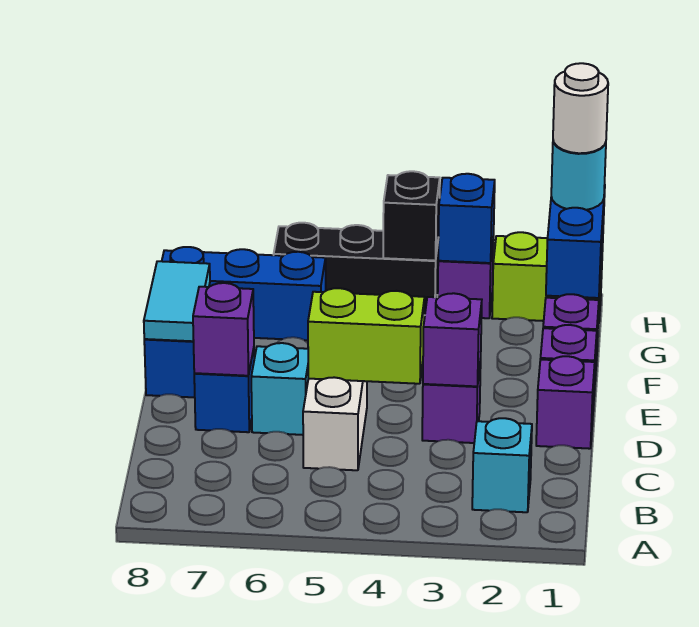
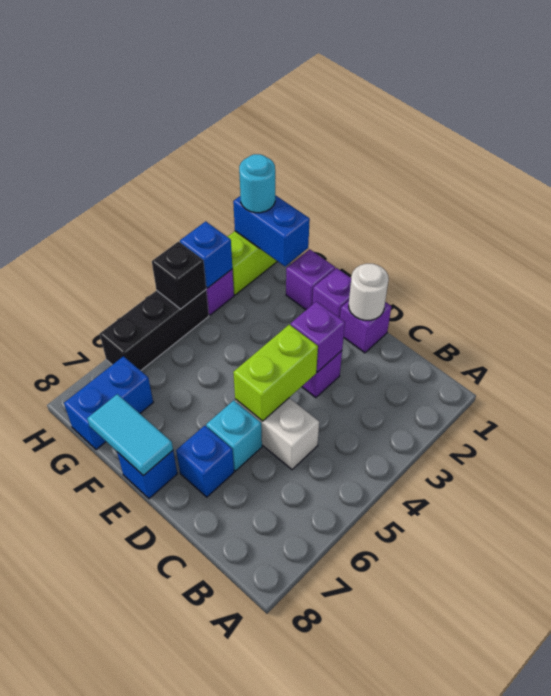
cyan 1x1 brick [472,418,532,512] -> none
purple 1x1 brick [193,283,254,376] -> none
blue 1x3 brick [162,247,326,340] -> blue 1x2 brick [64,356,153,450]
white 1x1 round brick [553,63,608,153] -> white 1x1 round brick moved to [349,264,389,320]

